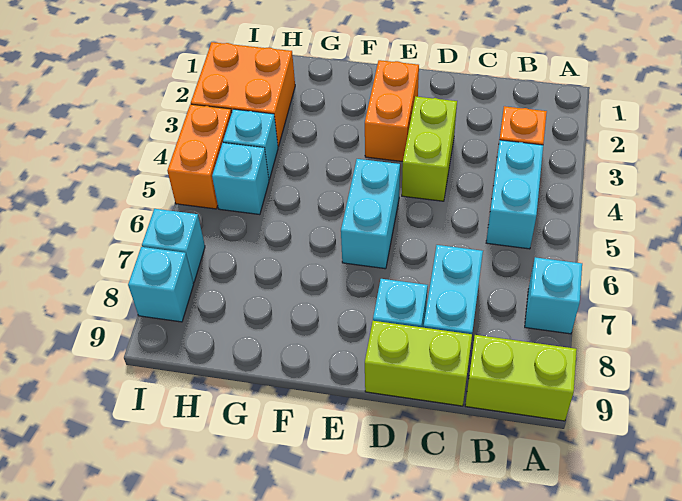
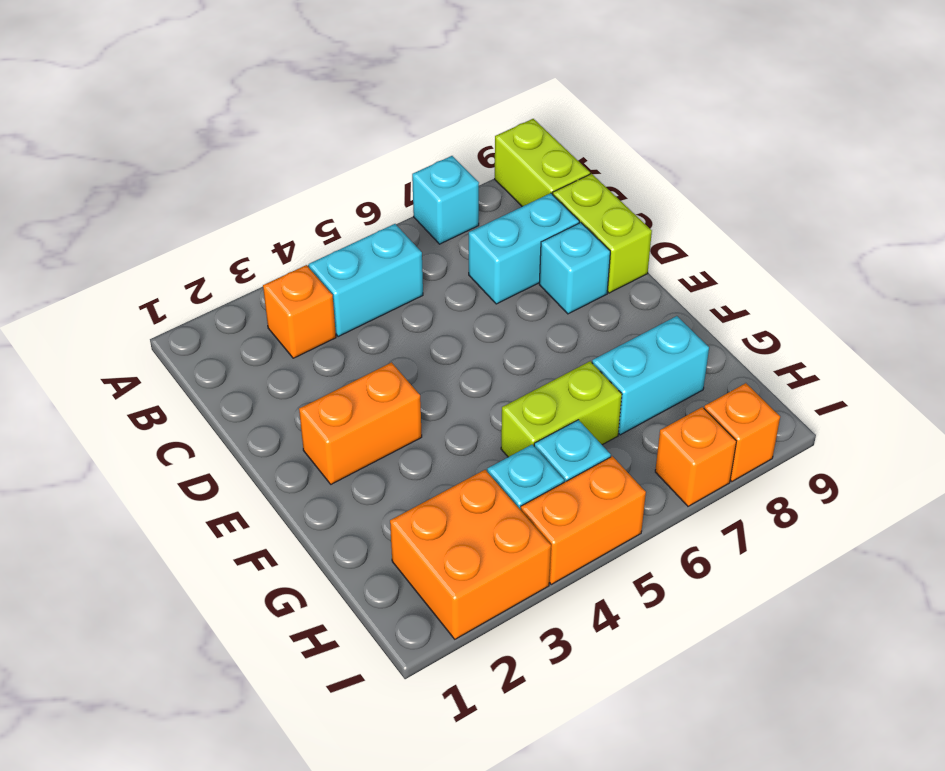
lime 1x2 brick [402,96,457,201] -> lime 1x2 brick moved to [501,361,622,457]
cyan 1x2 brick [341,159,400,269] -> cyan 1x2 brick moved to [592,316,709,435]
cyan 1x1 brick [142,209,205,283] -> orange 1x1 brick [655,407,736,506]
cyan 1x1 brick [128,247,194,322] -> orange 1x1 brick [704,383,780,481]

